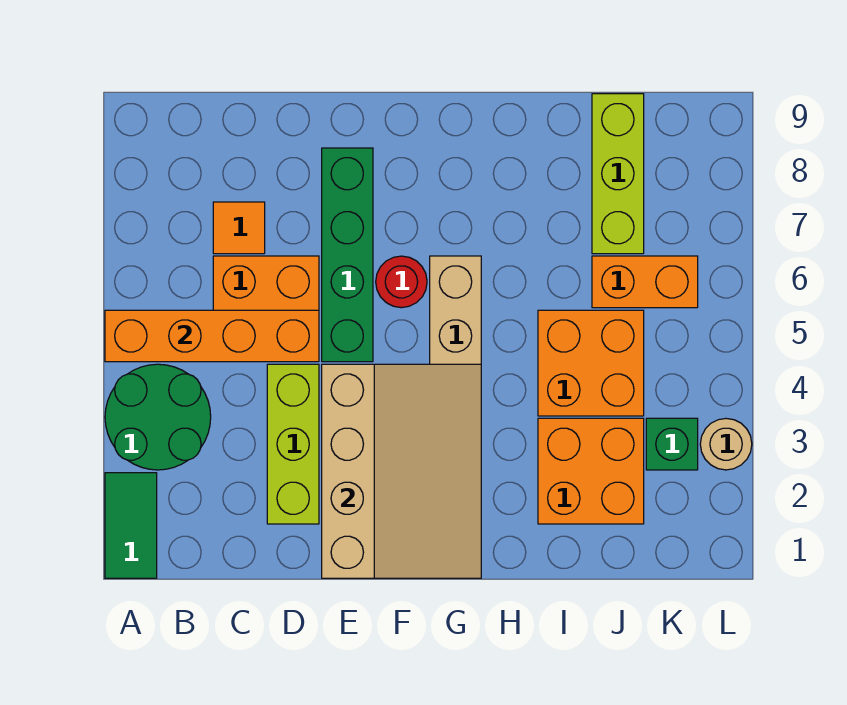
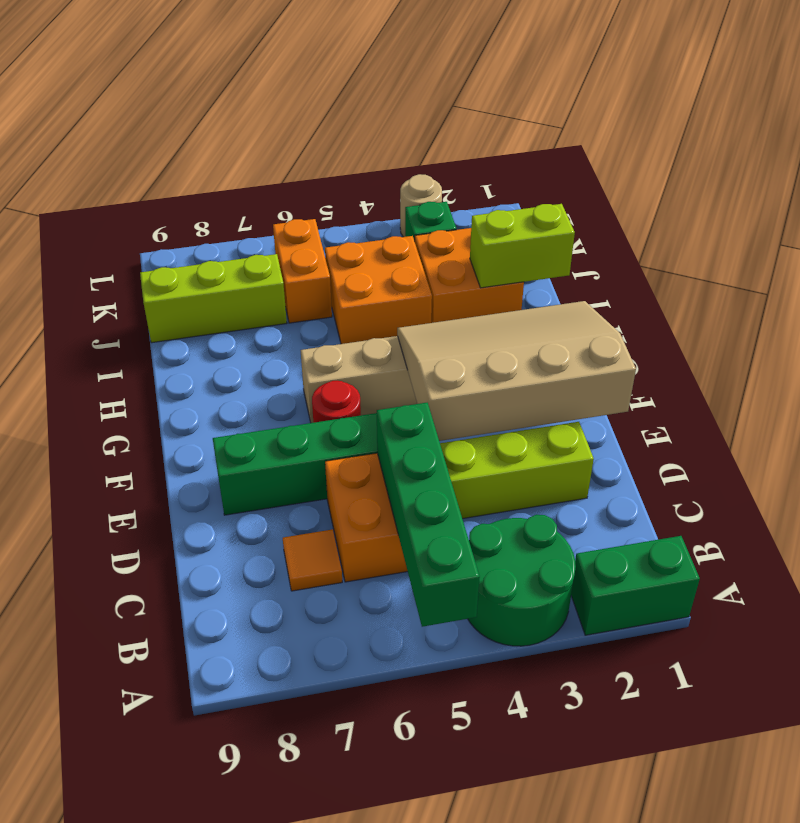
green 1x2 tile [105,473,157,578] -> green 1x2 brick [571,536,700,635]
orange 1x4 brick [105,310,319,362] -> green 1x4 brick [377,403,480,627]
none -> lime 1x2 brick [470,204,575,288]

